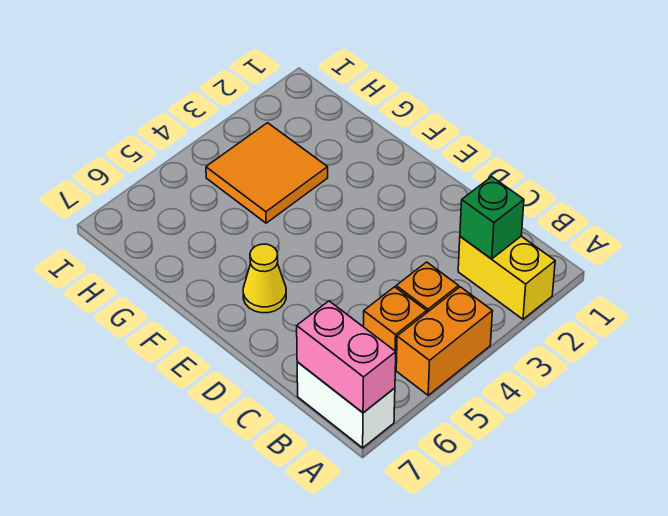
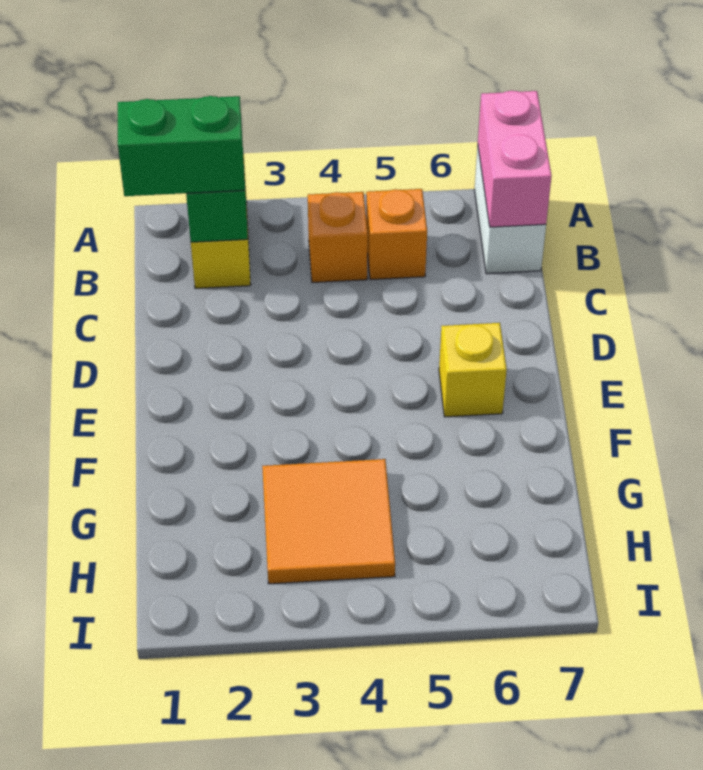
orange 1x2 brick [396,287,492,395] -> none
none -> green 1x2 brick [118,96,245,196]
yellow 1x1 cone [243,244,286,313] -> yellow 1x1 brick [439,323,507,417]

